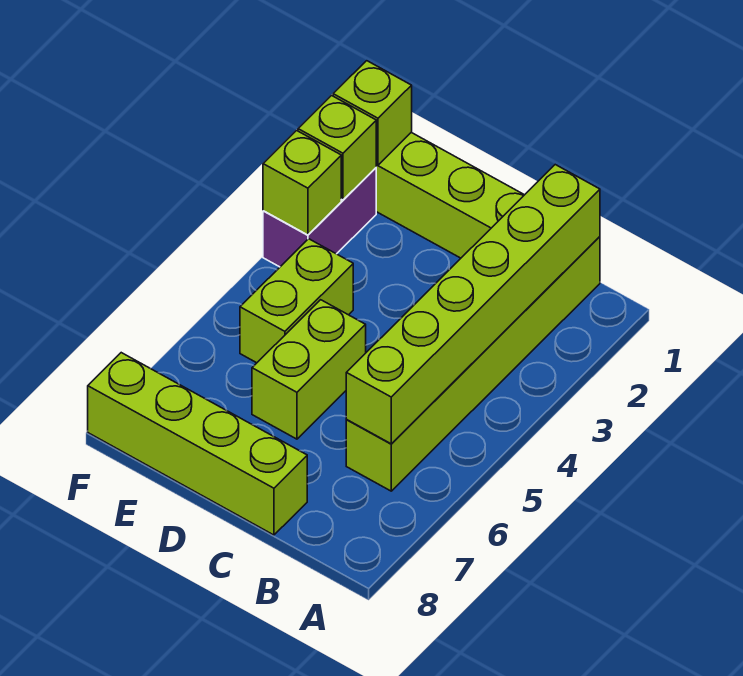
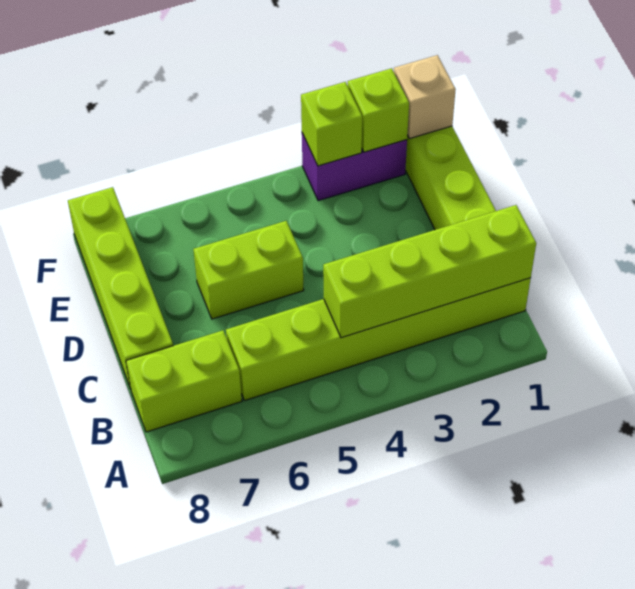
lime 1x6 brick [346,165,600,444] -> lime 1x4 brick [323,205,536,338]
lime 1x2 brick [240,239,353,363] -> lime 1x2 brick moved to [126,330,242,432]
lime 1x1 brick [333,61,412,165] -> tan 1x1 brick [394,55,456,139]

